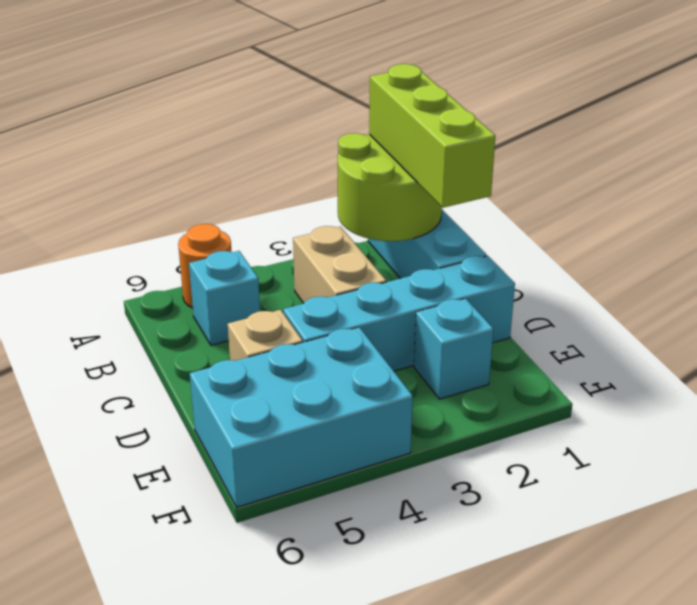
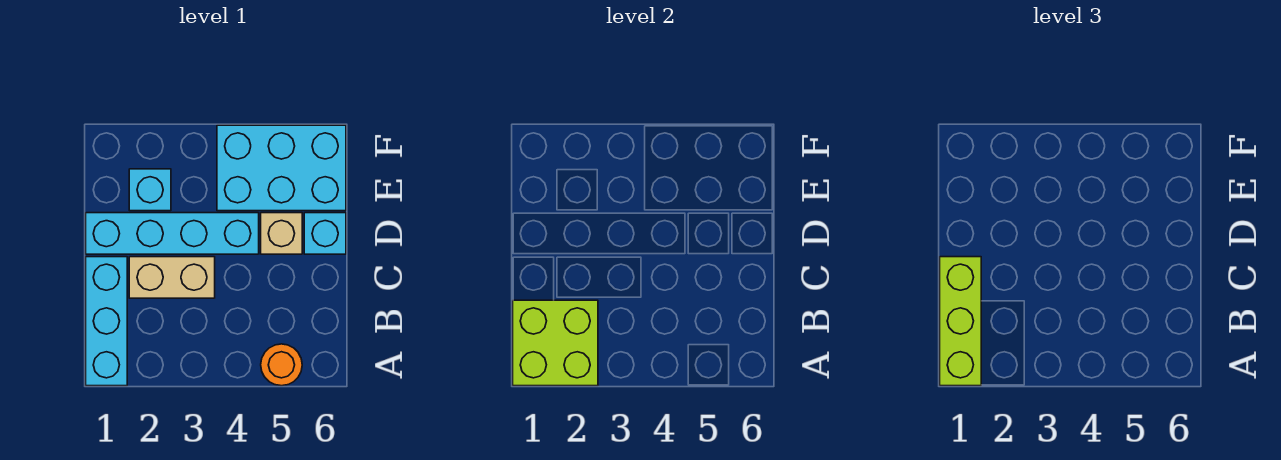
lime 2x2 round brick [337,133,442,241] -> lime 2x2 brick [513,300,598,386]
tan 1x2 brick [293,226,386,303] -> tan 1x2 brick turned to [129,257,215,298]
cyan 1x1 brick [189,251,260,345] -> cyan 1x1 brick moved to [304,213,346,254]

